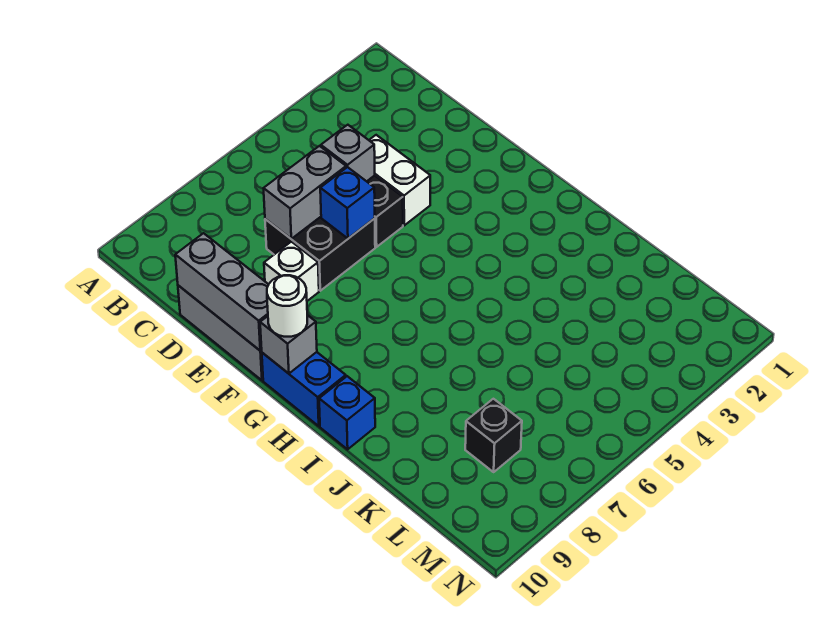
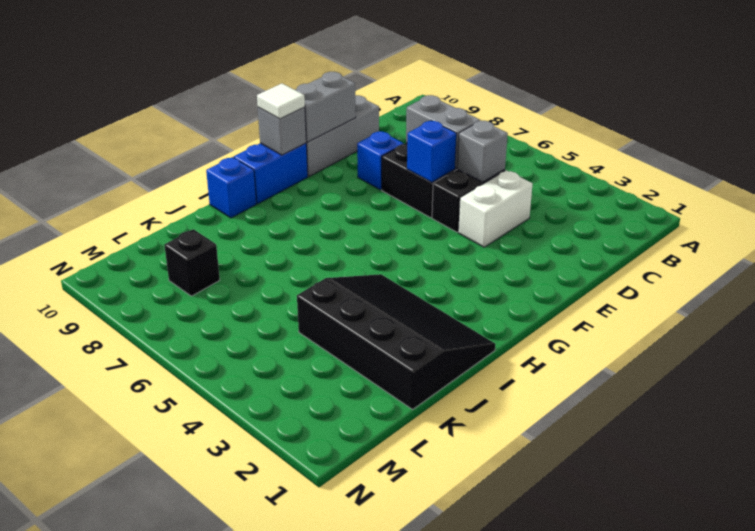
grey 1x3 brick [175,233,269,351] -> grey 1x2 brick [295,72,356,142]
white 1x1 brick [264,242,319,301] -> blue 1x1 brick [357,131,404,190]
white 1x1 round brick [267,275,307,337] -> white 1x1 tile [257,84,305,119]
none -> black 3x4 slope [297,274,496,409]

